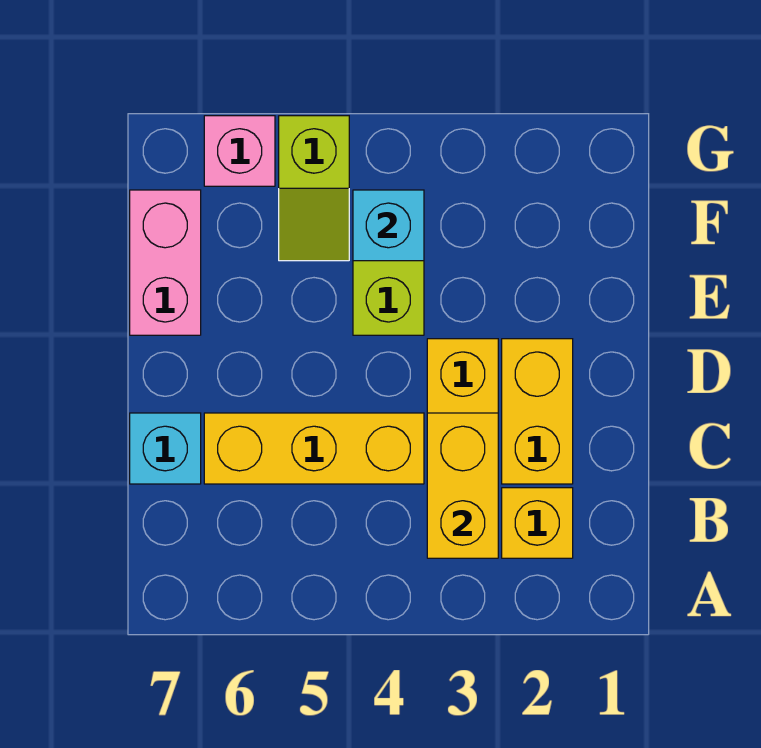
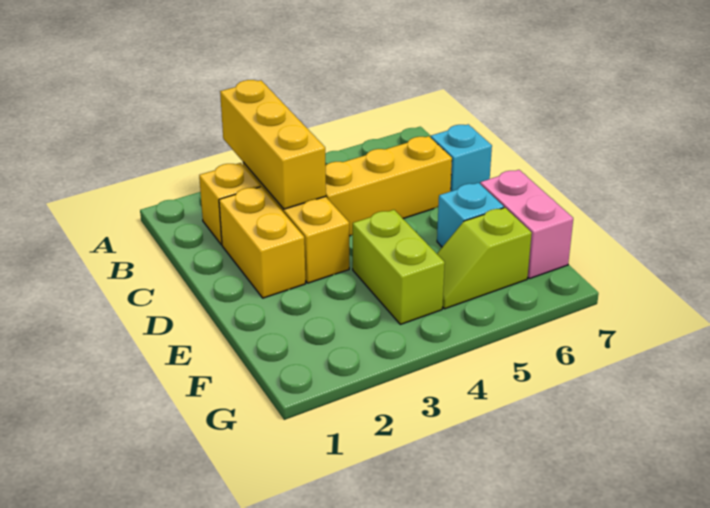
yellow 1x2 brick [427,413,498,558] -> yellow 1x3 brick [220,80,326,209]
cyan 1x1 brick [353,190,424,261] -> cyan 1x1 brick moved to [437,183,504,247]
lime 1x2 slope [279,116,349,261] -> lime 1x2 slope turned to [437,208,532,309]
pink 1x1 brick [204,116,275,186] -> none

